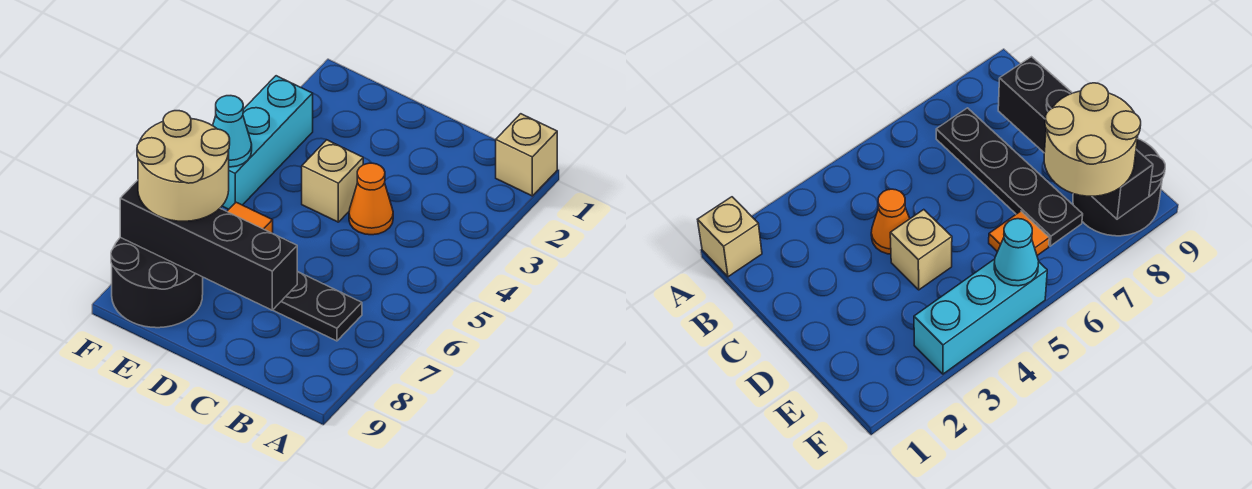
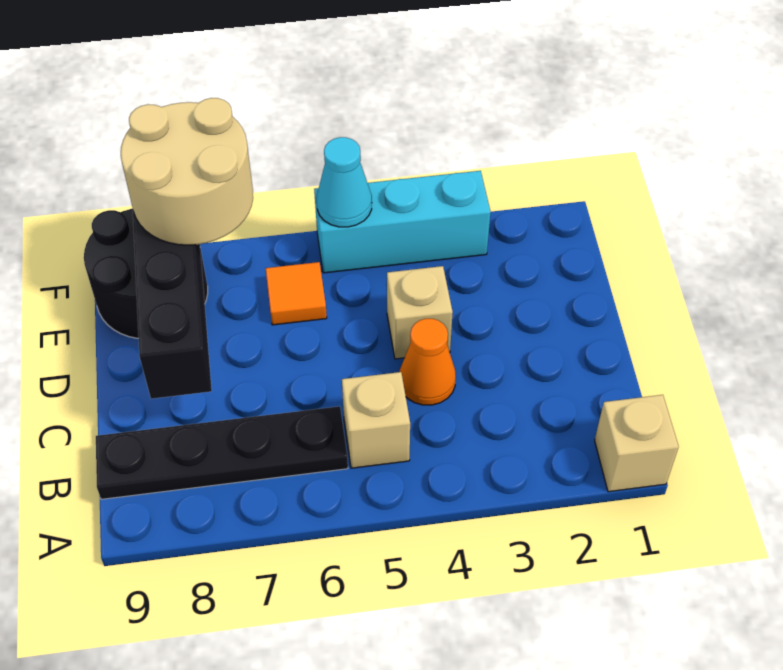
none -> tan 1x1 brick [342,372,410,468]
black 1x4 plate [273,272,362,341] -> black 1x4 plate turned to [96,406,348,499]

